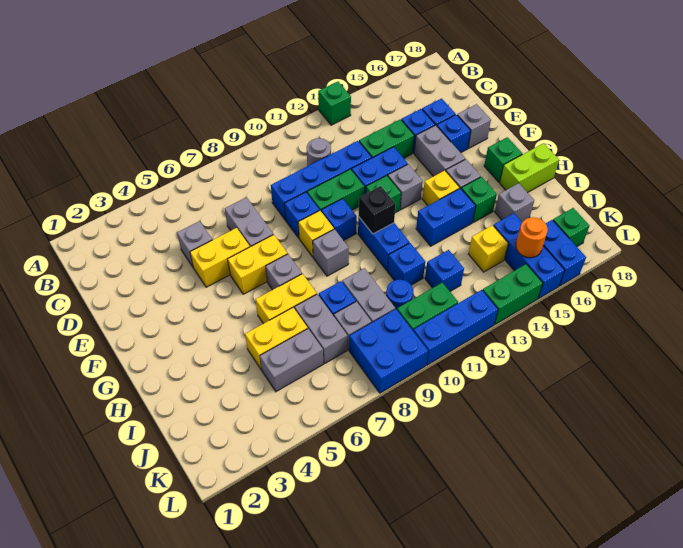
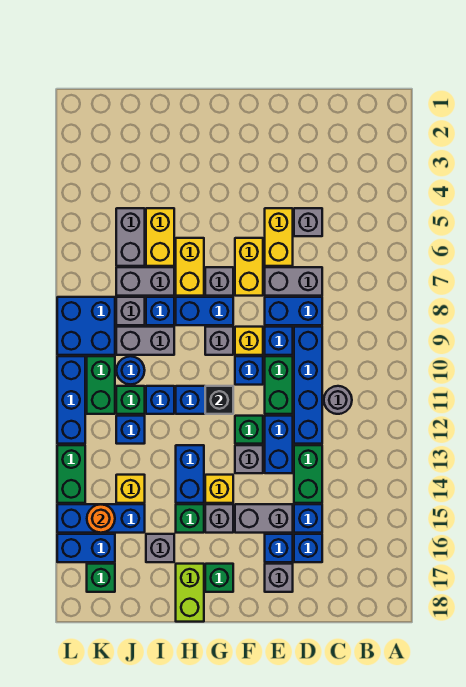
green 1x1 brick [318,82,351,125] -> green 1x1 brick moved to [116,386,145,414]
none -> blue 1x2 brick [265,297,322,325]
none -> blue 1x2 brick [176,297,233,325]

